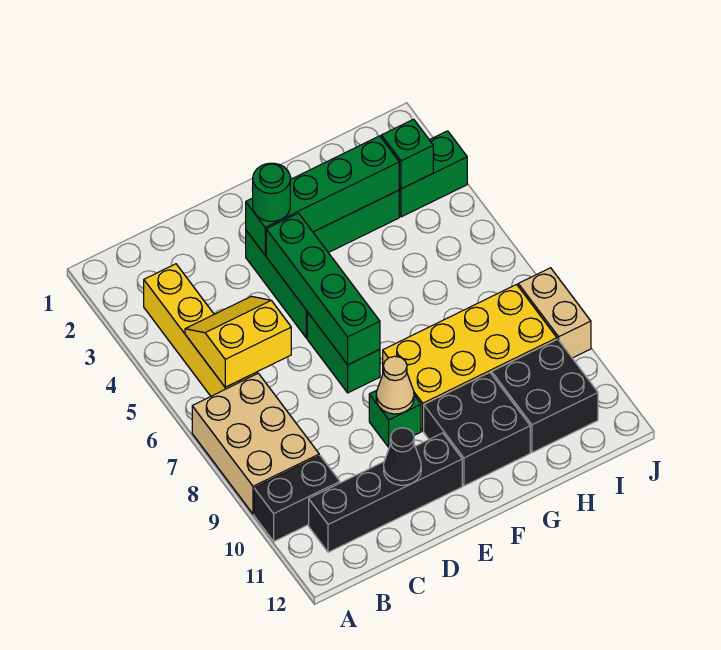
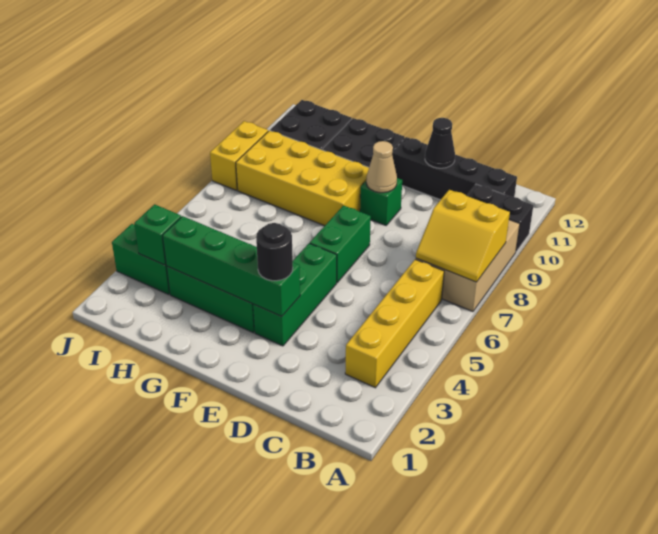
yellow 2x2 slope [185,296,291,387] -> yellow 2x2 slope moved to [416,190,510,282]
green 1x1 round brick [253,163,290,221] -> black 1x1 round brick [256,223,293,281]
green 1x4 brick [266,213,380,365] -> none
tan 1x2 brick [518,268,591,358] -> yellow 1x2 brick [210,121,268,190]

